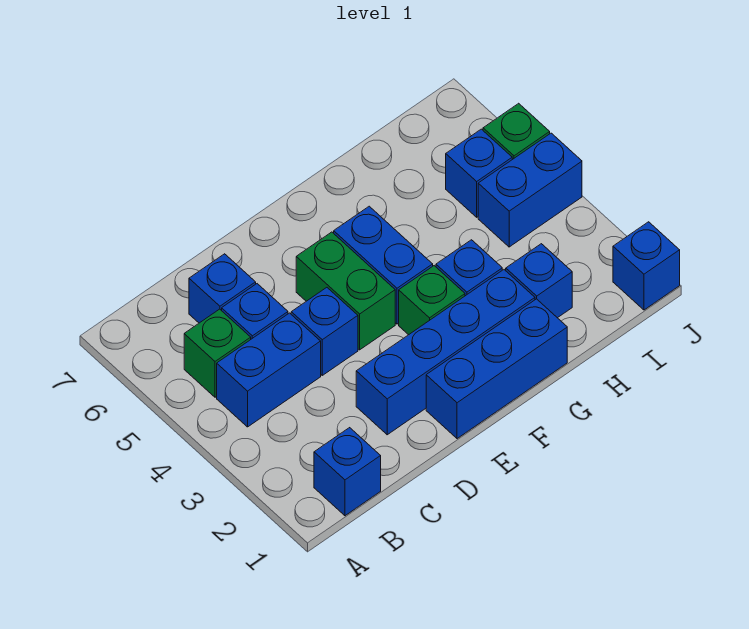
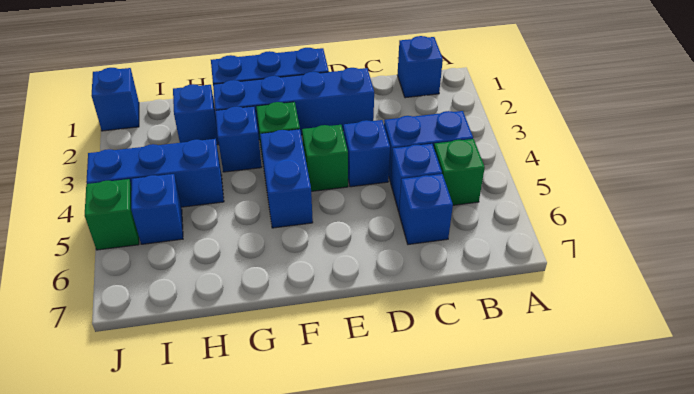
green 1x2 brick [296,232,395,350] -> green 1x1 brick [302,125,348,191]
blue 1x2 brick [478,133,582,247] -> blue 1x3 brick [86,139,224,207]

